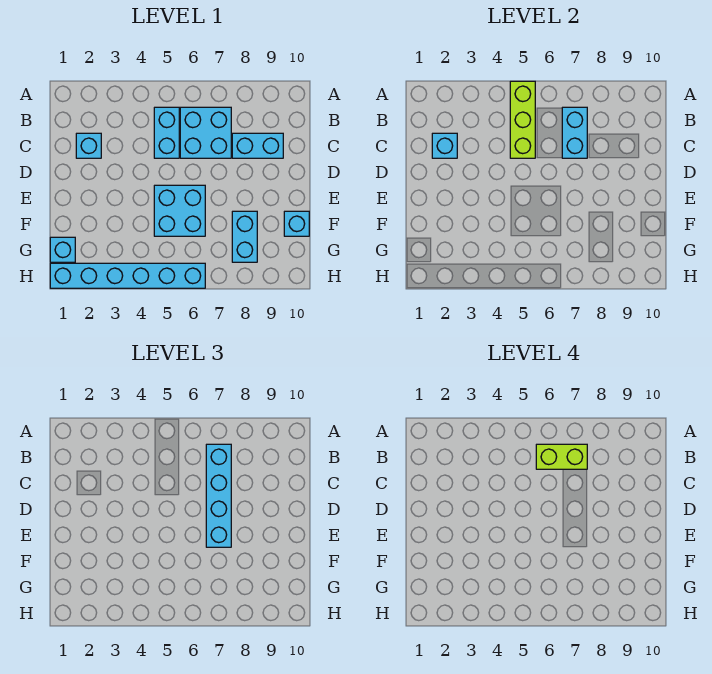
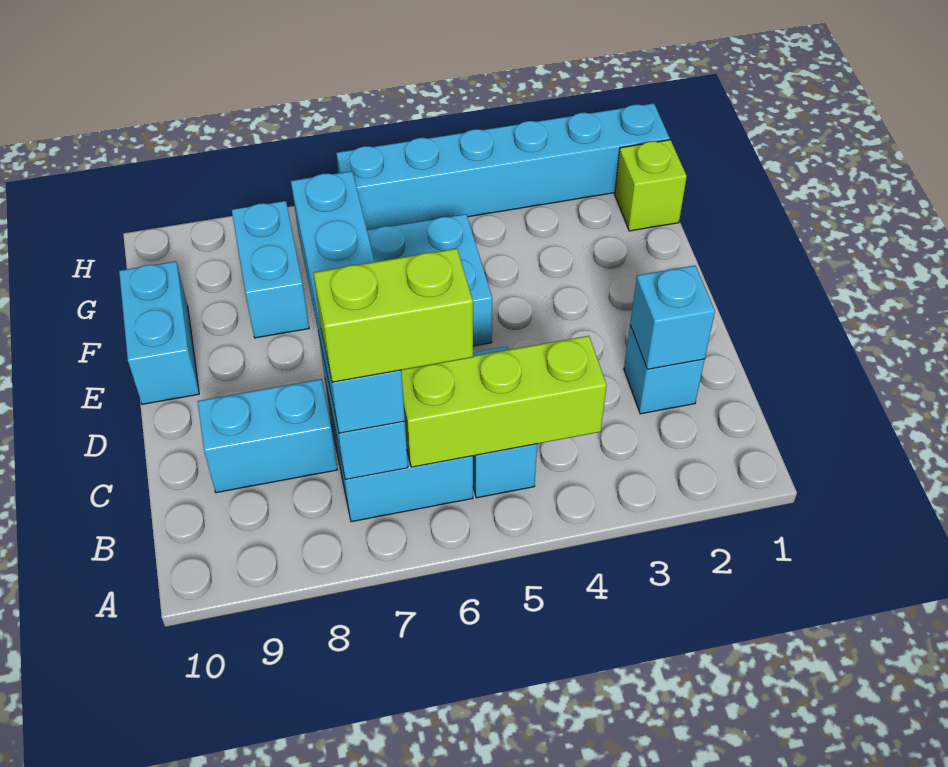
lime 1x3 brick [510,81,535,158] -> lime 1x3 brick turned to [401,336,607,467]
cyan 1x1 brick [284,211,309,236] -> cyan 1x2 brick [119,261,199,404]
cyan 1x1 brick [50,237,75,262] -> lime 1x1 brick [615,140,687,231]

